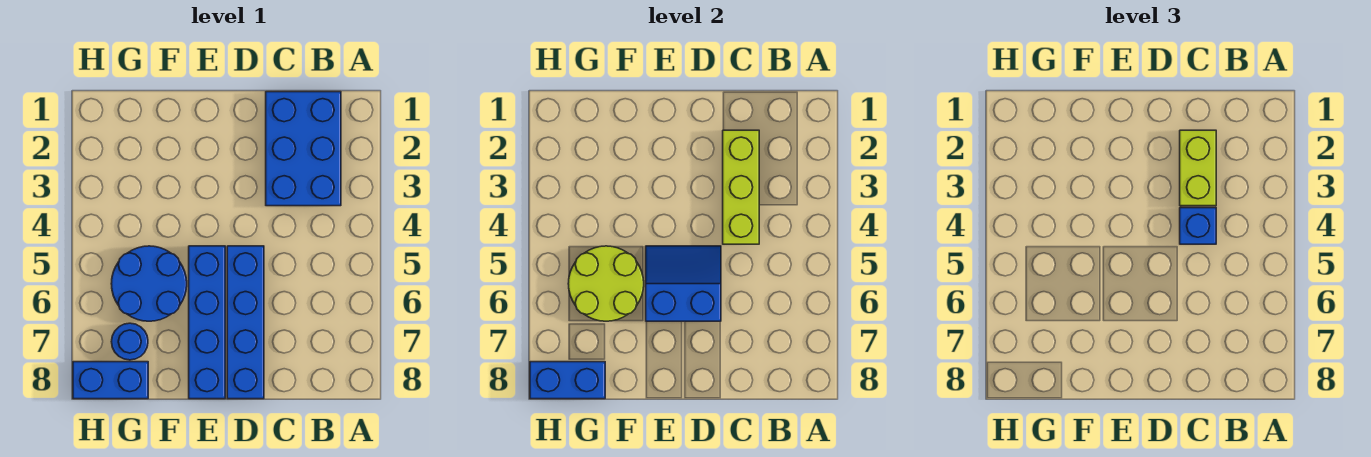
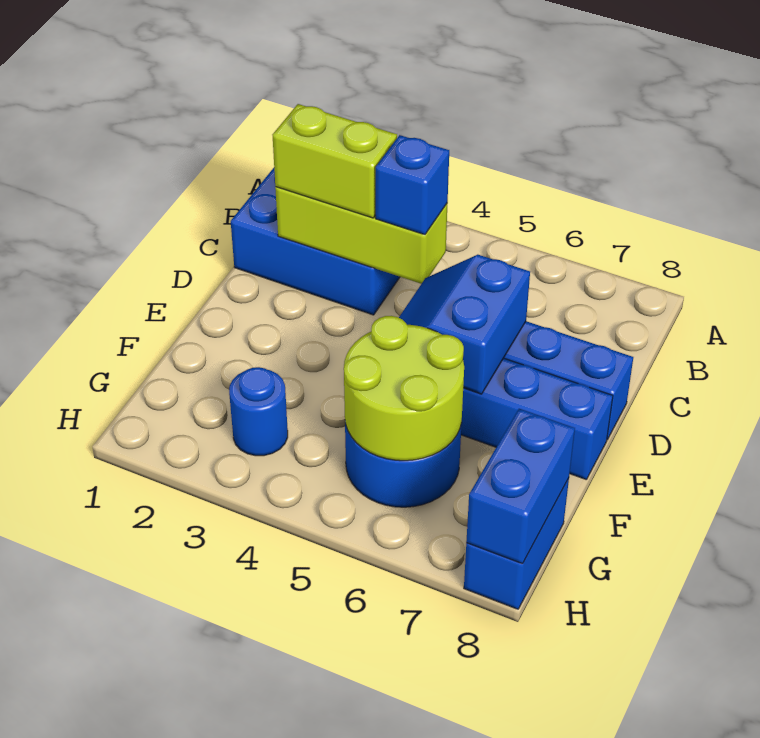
blue 1x1 round brick [111,323,148,360] -> blue 1x1 round brick moved to [229,367,288,456]

